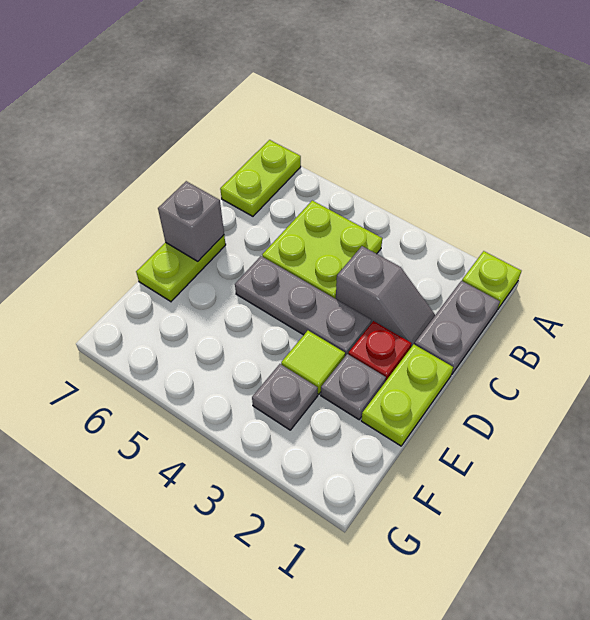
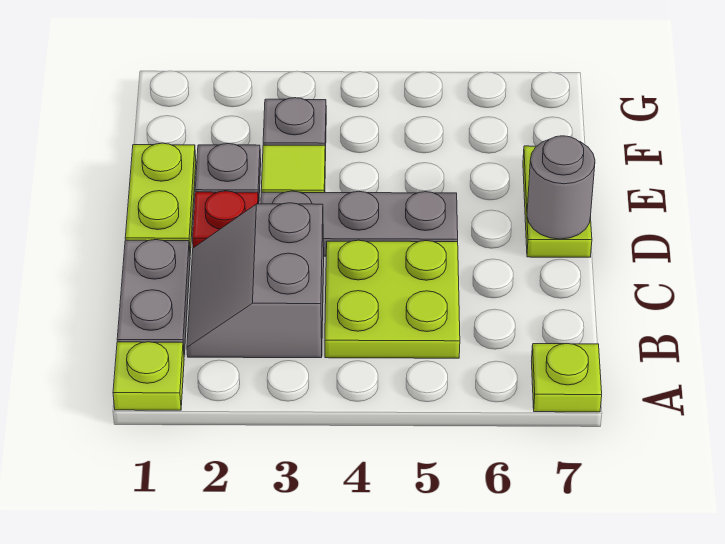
lime 1x2 plate [220,140,301,216] -> lime 1x1 plate [531,343,602,412]
grey 1x2 slope [336,246,435,347] -> grey 2x2 slope [187,203,324,358]
grey 1x1 brick [158,181,224,261] -> grey 1x1 round brick [527,136,595,239]

